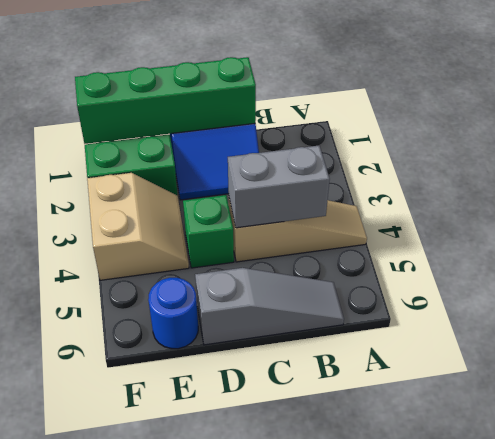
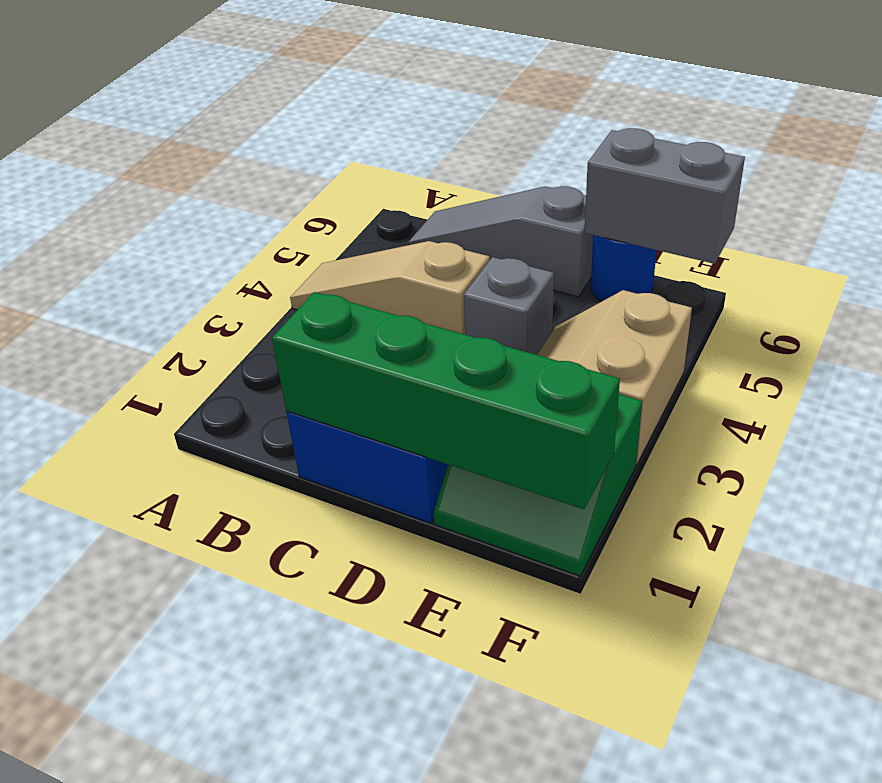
grey 1x2 brick [228,146,330,228] -> grey 1x2 brick moved to [584,128,745,264]
green 1x1 brick [183,195,234,268] -> grey 1x1 brick [464,257,554,355]

